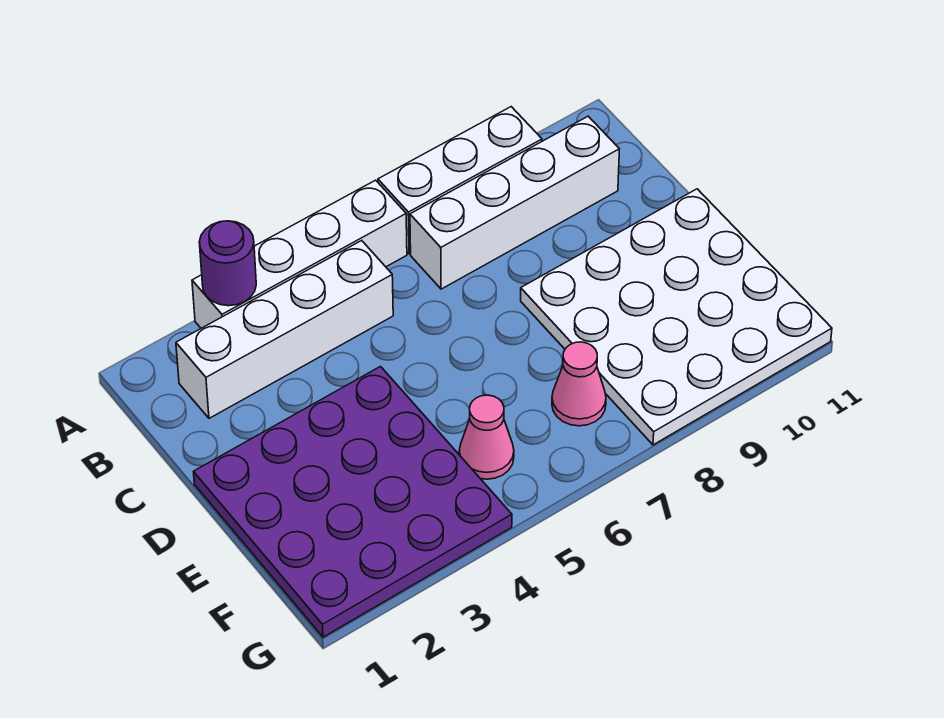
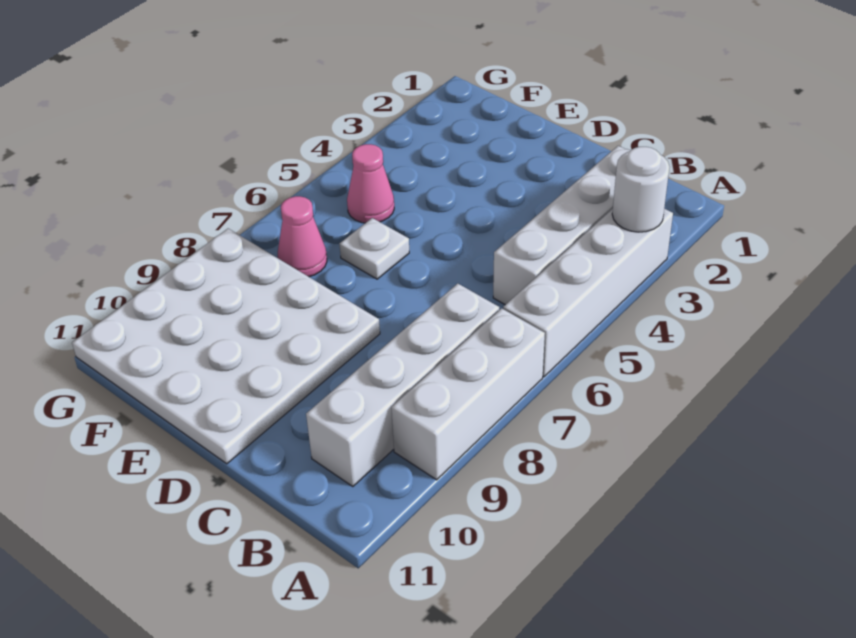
purple 1x1 round brick [199,221,256,306] -> white 1x1 round brick [612,147,669,232]
purple 4x4 plate [194,367,512,637] -> none
none -> white 1x1 plate [340,218,409,279]

